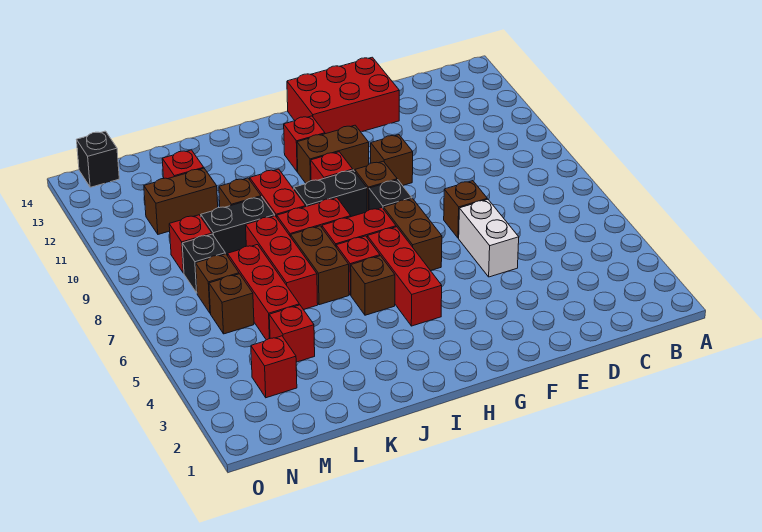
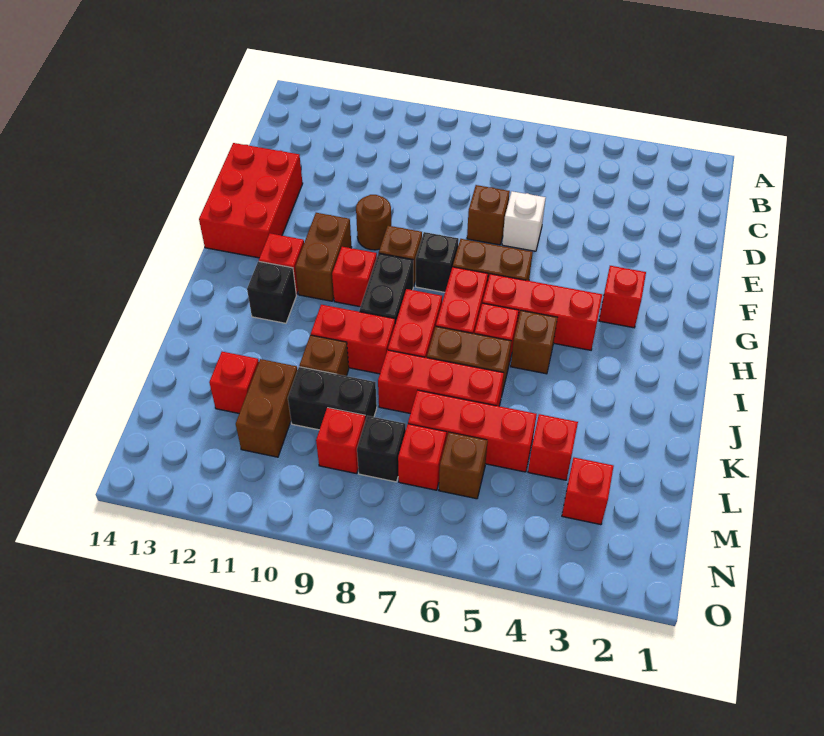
white 1x2 brick [459,199,519,277] -> white 1x1 brick [502,191,546,251]
brown 1x1 brick [371,135,413,185] -> brown 1x1 round brick [356,195,391,250]
none -> red 1x1 brick [599,266,646,328]
black 1x2 brick [201,197,275,256] -> black 1x2 brick turned to [288,367,377,430]
brown 1x1 brick [196,254,239,313] -> red 1x1 brick [398,424,446,490]
black 1x1 brick [77,131,119,187] -> black 1x1 brick moved to [247,261,296,323]

